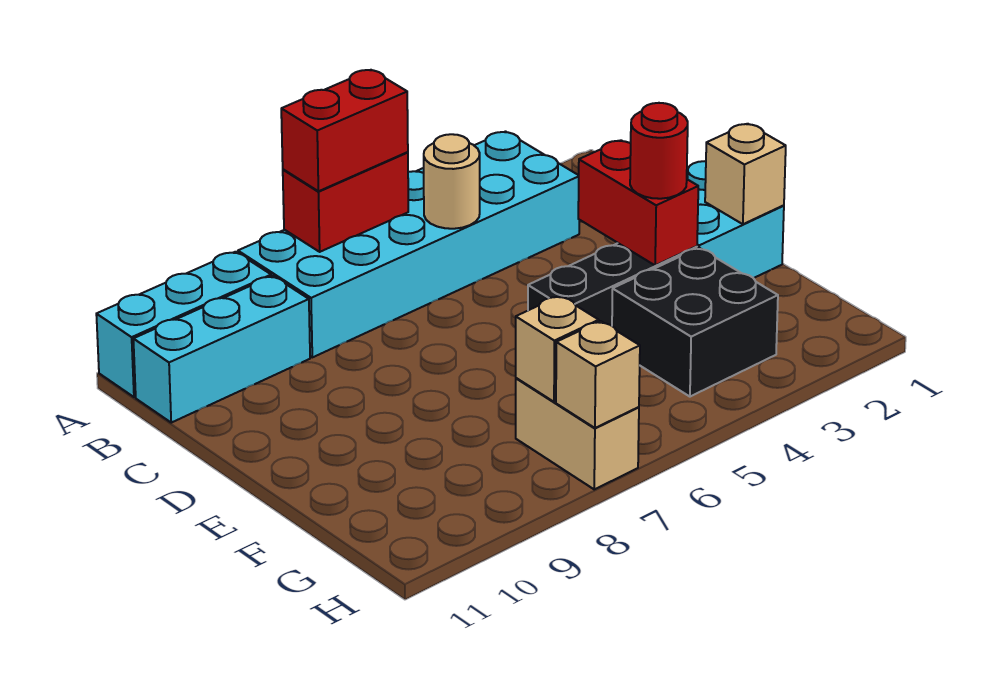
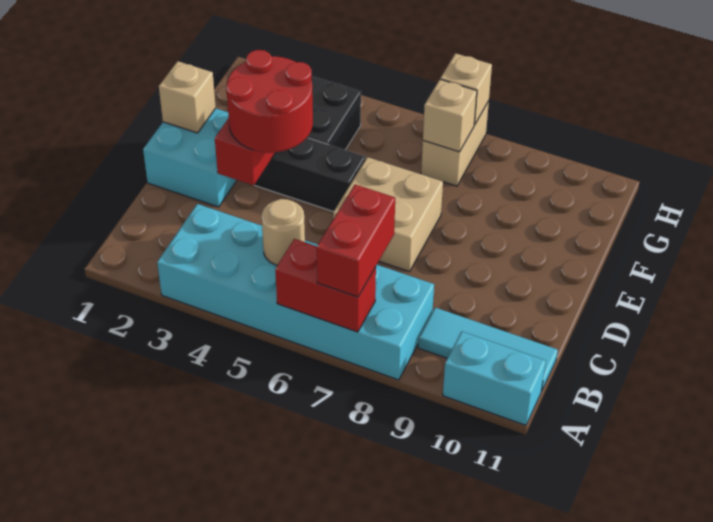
red 1x2 brick [281,70,408,191] -> red 1x2 brick turned to [317,185,395,297]
cyan 1x3 brick [96,252,271,397] -> cyan 1x2 brick [443,331,546,425]
cyan 1x3 brick [133,276,310,423] -> cyan 1x3 tile [418,308,558,391]
none -> tan 2x2 brick [333,157,443,272]
red 1x1 round brick [630,103,688,199] -> red 2x2 round brick [226,50,313,153]

